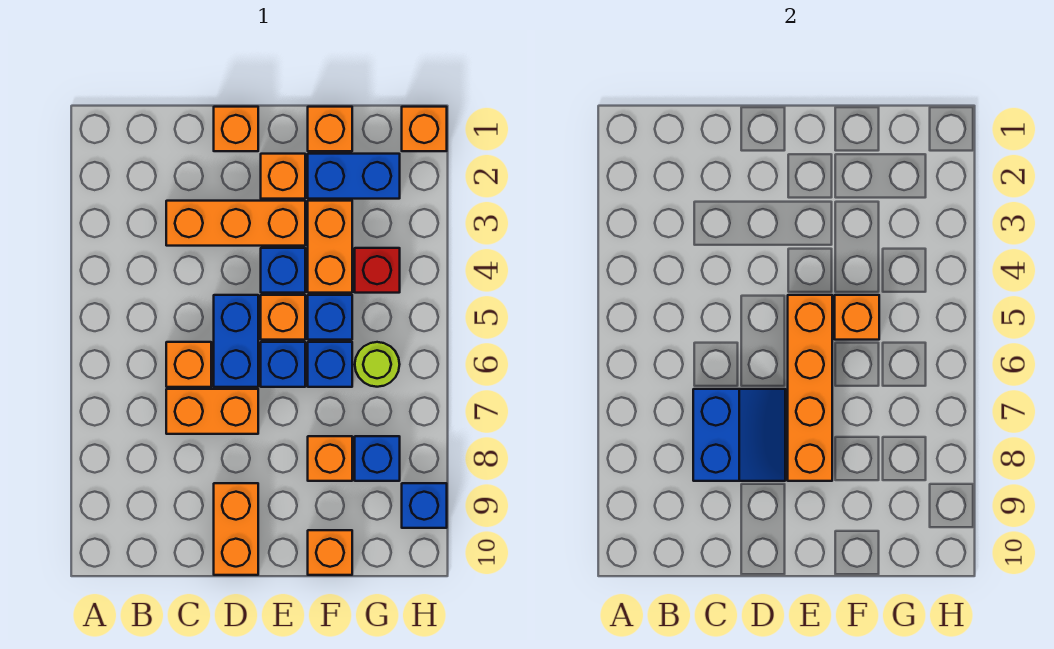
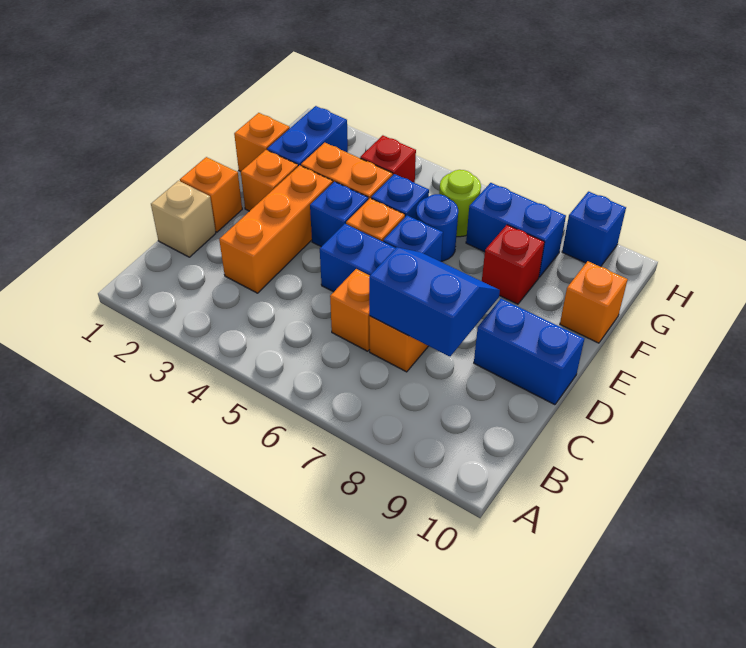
none -> tan 1x1 brick [151,181,216,257]
orange 1x2 brick [214,483,258,575] -> blue 1x2 brick [474,299,584,405]
orange 1x4 brick [788,295,832,481] -> none
orange 1x1 brick [835,295,879,340] -> none
blue 1x1 brick [308,342,352,387] -> blue 1x1 round brick [416,194,458,261]
orange 1x1 brick [308,436,352,481] -> red 1x1 brick [482,225,545,304]
blue 1x1 brick [355,436,400,481] -> blue 1x2 brick [466,183,566,277]
orange 1x1 brick [402,107,447,151] -> none

